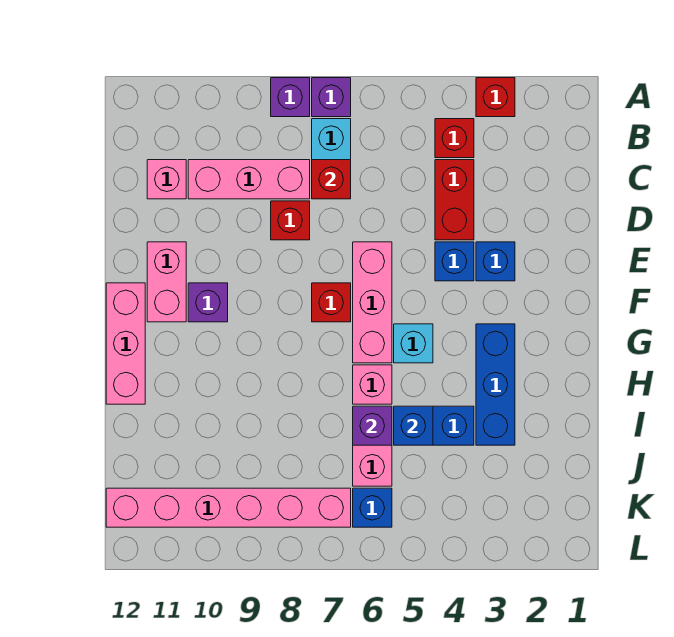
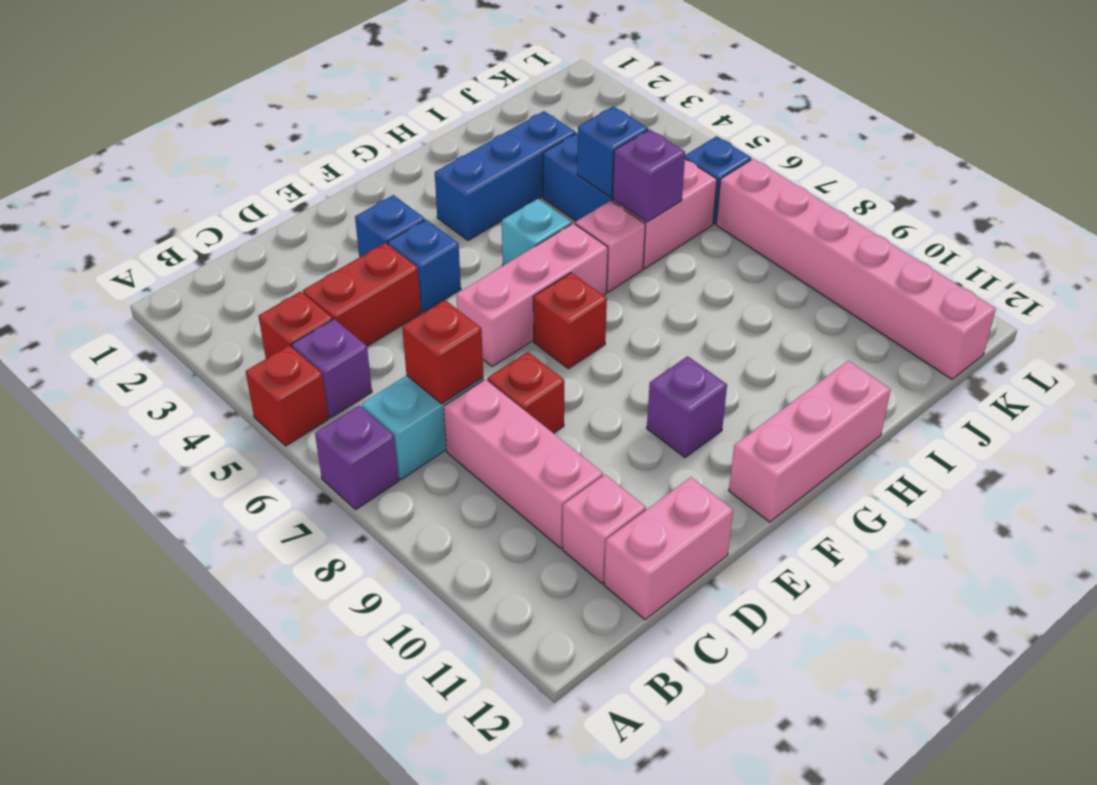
red 1x1 brick [476,78,515,117] -> red 1x1 brick moved to [246,345,328,446]
purple 1x1 brick [271,78,310,117] -> purple 1x1 brick moved to [292,319,372,418]
pink 1x2 brick [147,242,186,322] -> pink 1x2 brick moved to [604,477,733,620]

